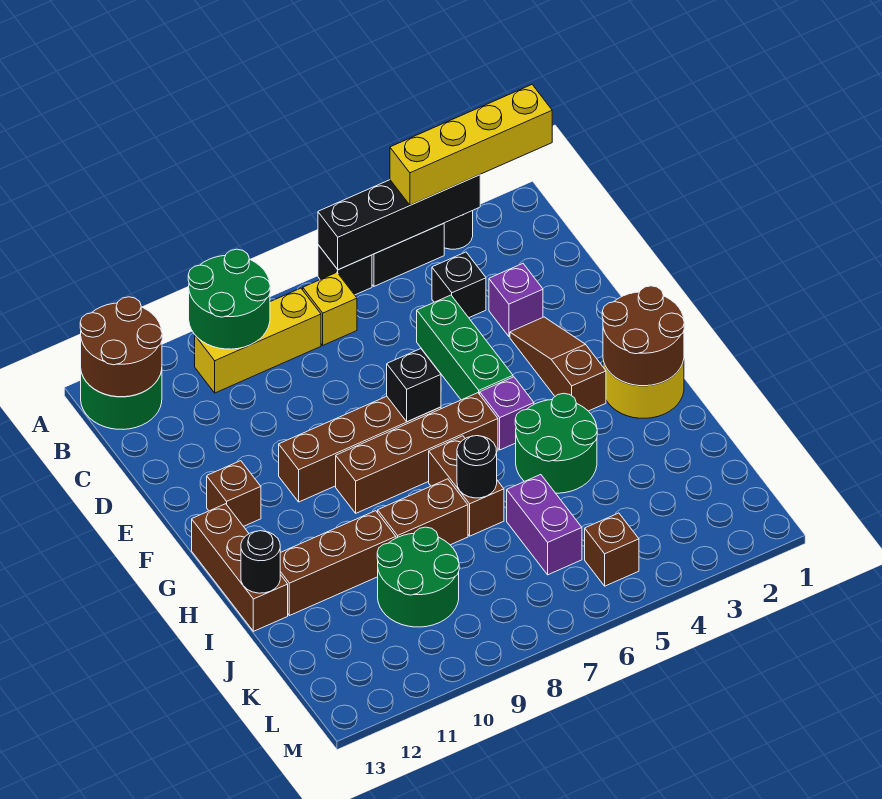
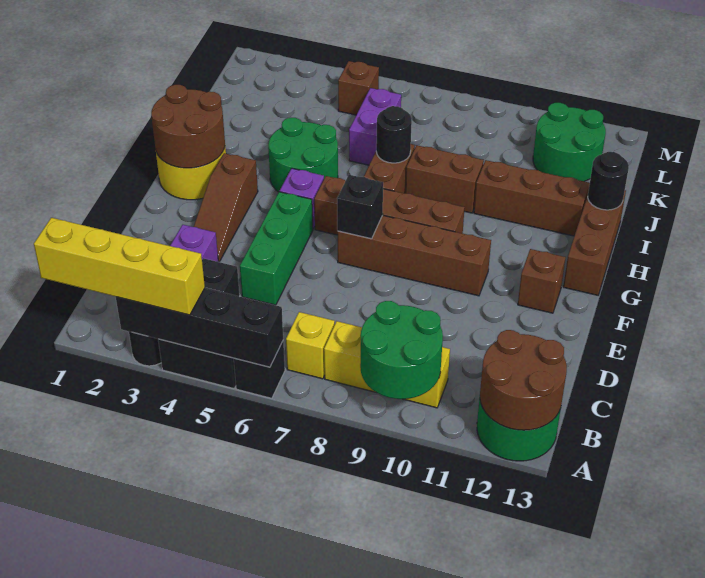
green 2x2 round brick [377,527,459,627] -> green 2x2 round brick moved to [533,103,606,181]

